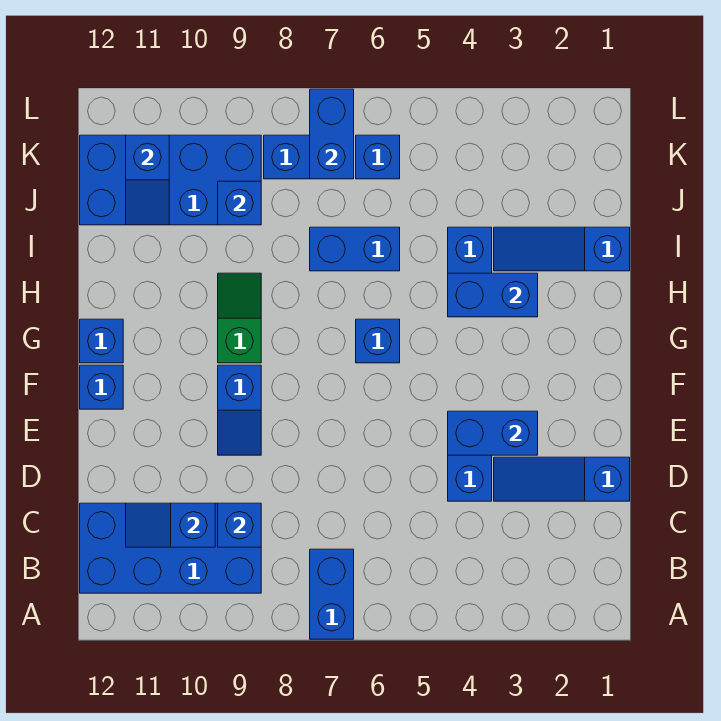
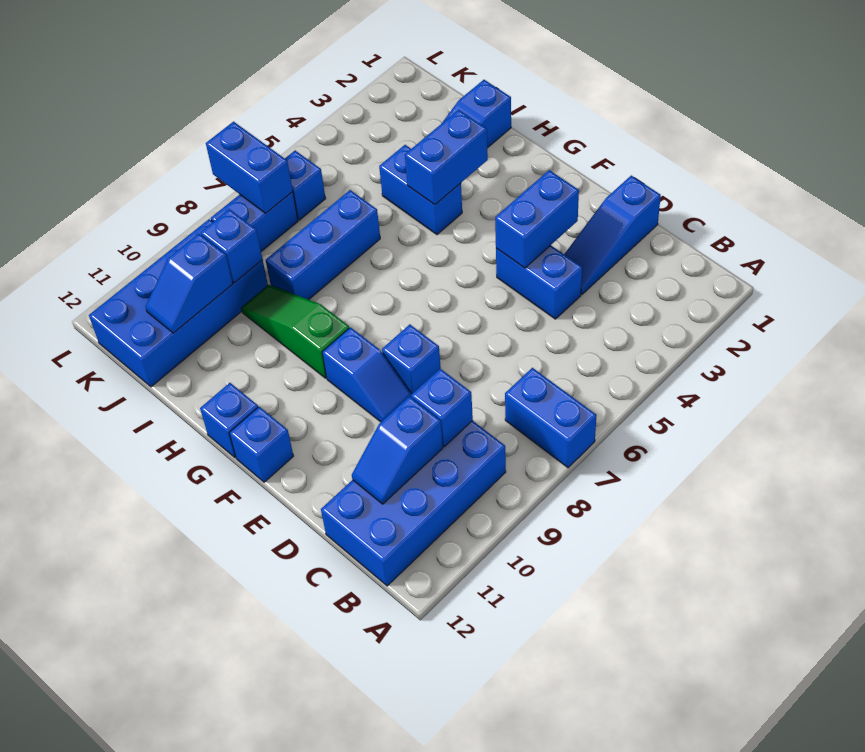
blue 1x1 brick [356,319,400,363] -> blue 1x1 brick moved to [382,324,441,394]
green 1x2 slope [218,273,261,363] -> green 1x3 slope [241,285,349,378]
blue 1x2 brick [310,227,400,271] -> blue 1x3 brick [266,190,380,300]
blue 1x2 slope [126,135,169,225] -> blue 1x2 slope turned to [145,234,233,333]

